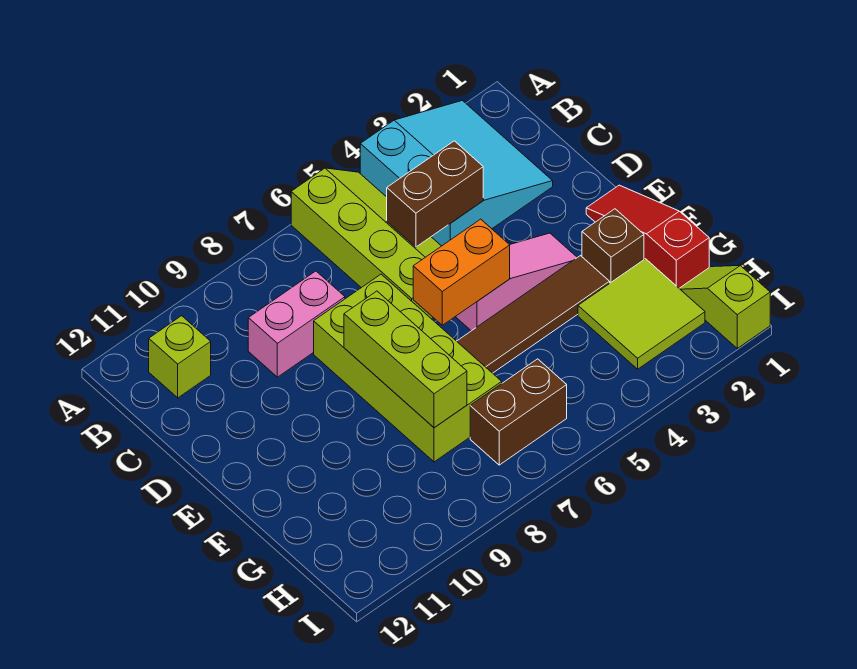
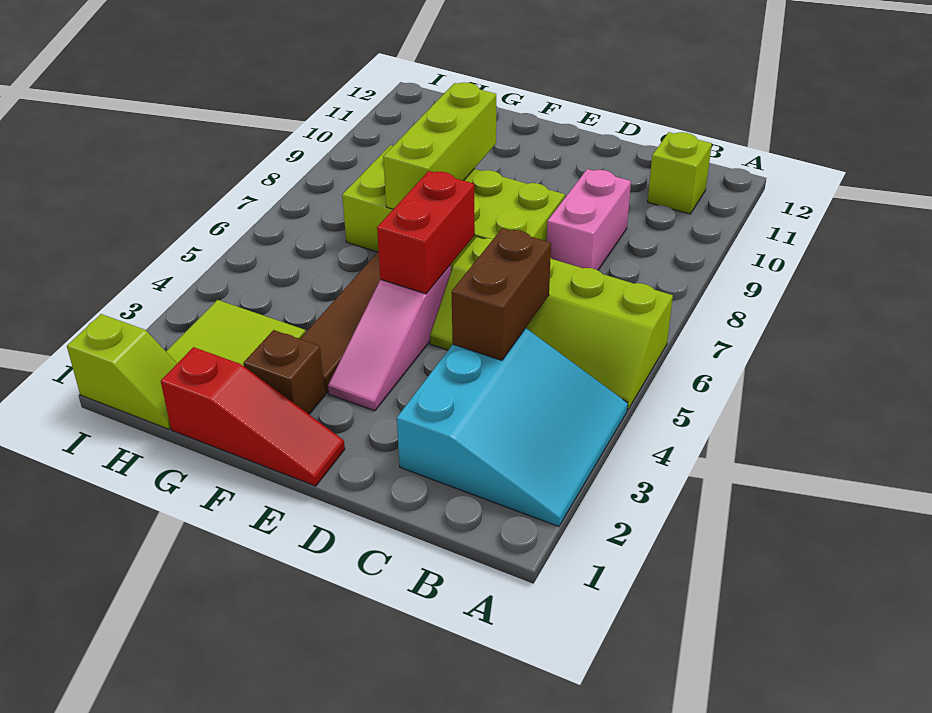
cyan 3x3 slope [360,101,553,246] -> cyan 3x3 slope turned to [397,328,628,526]
orange 1x2 brick [413,219,510,325] -> red 1x2 brick [377,171,475,294]
lime 1x3 brick [344,291,467,428] -> lime 1x3 brick turned to [383,83,496,209]
brown 1x2 brick [470,359,567,465] -> none

